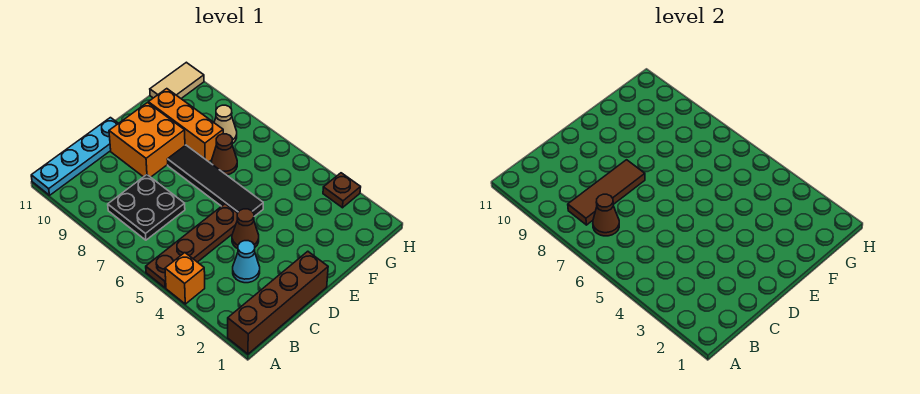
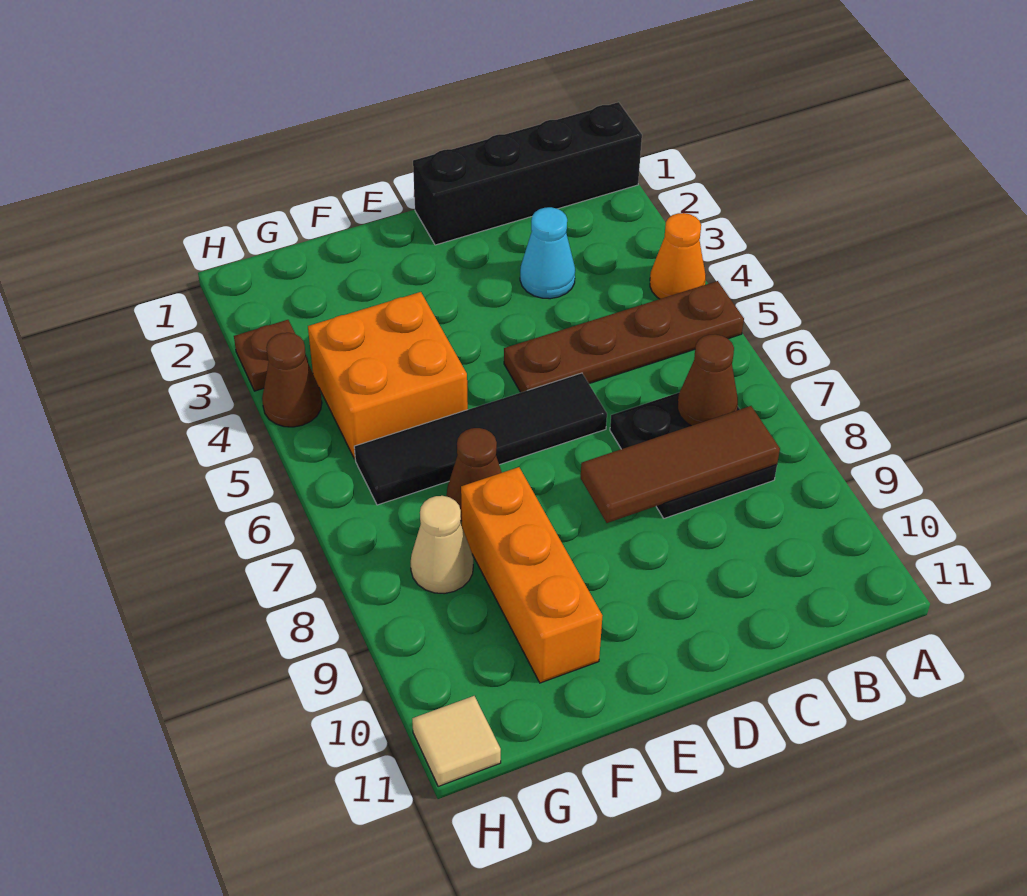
brown 1x4 brick [228,251,328,354] -> black 1x4 brick [413,102,642,245]
orange 1x1 brick [165,253,205,304] -> orange 1x1 cone [650,213,706,299]
cyan 1x4 plate [31,118,118,195] -> none
brown 1x1 cone [232,209,259,249] -> brown 1x1 cone moved to [262,333,322,427]
orange 2x2 brick [109,103,185,177] -> orange 2x2 brick moved to [308,292,468,459]
black 1x4 tile [168,145,263,216] -> black 1x4 tile turned to [354,373,607,505]
tan 1x2 tile [150,62,204,98] -> tan 1x1 tile [412,696,501,787]

